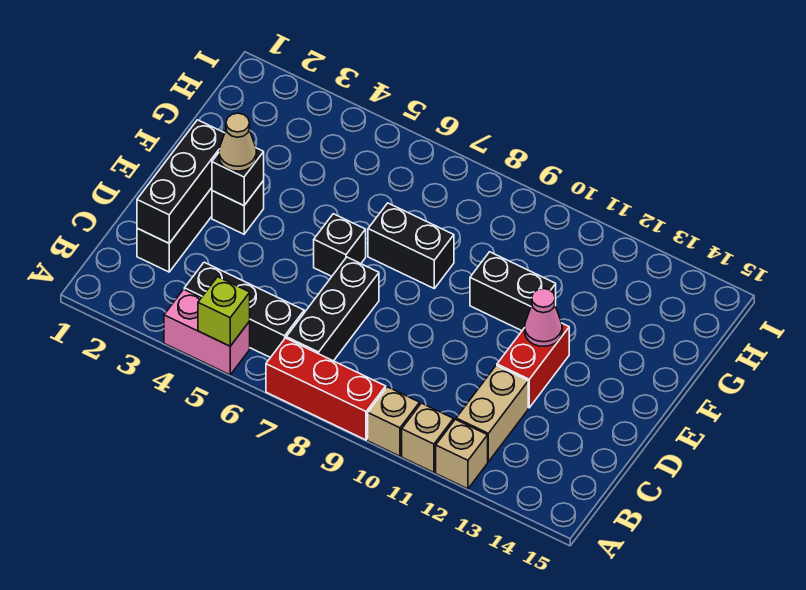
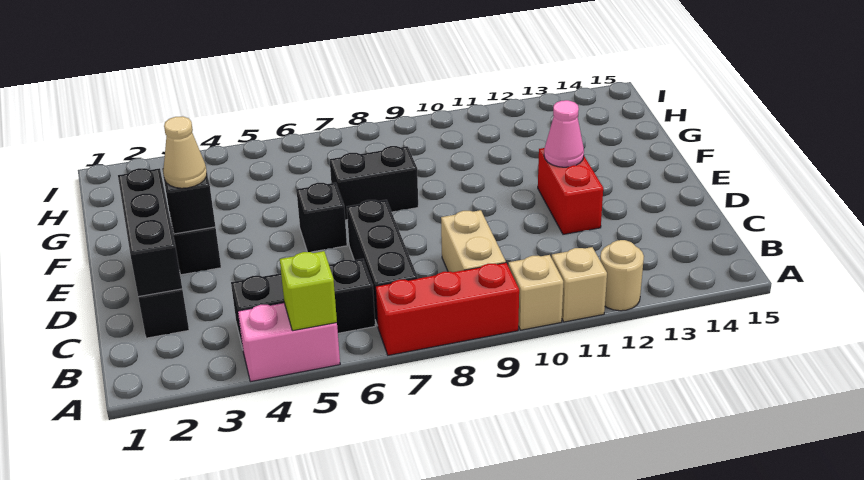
tan 1x1 brick [436,419,488,489] -> tan 1x1 round brick [600,240,644,311]
tan 1x2 brick [456,365,528,462] -> tan 1x2 brick moved to [441,210,506,272]
black 1x2 brick [470,252,556,331] -> none

